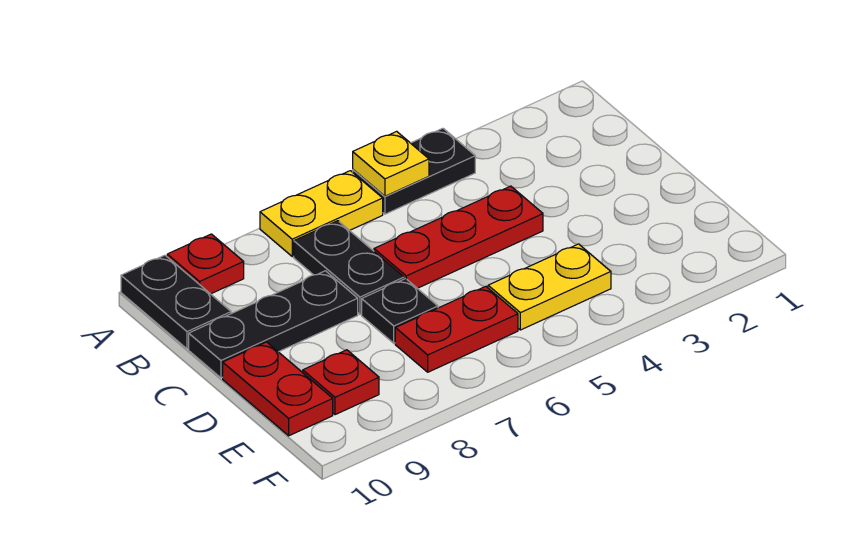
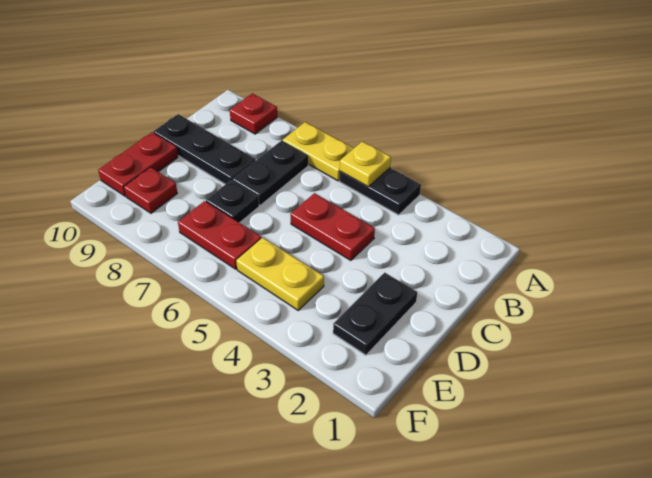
black 1x2 plate [121,255,231,349] -> black 1x2 plate moved to [333,273,417,355]
red 1x3 plate [374,186,543,288] -> red 1x2 plate [290,193,375,260]

